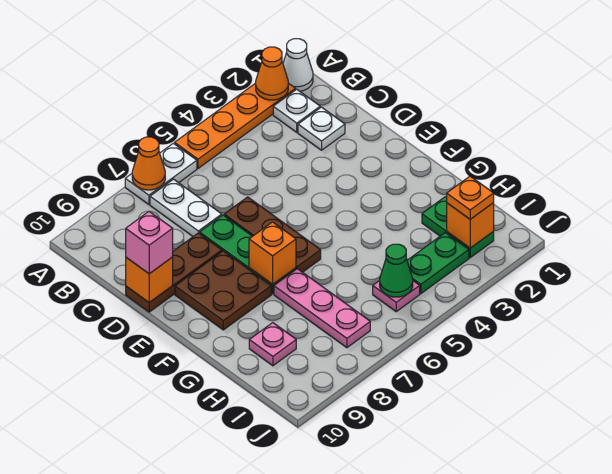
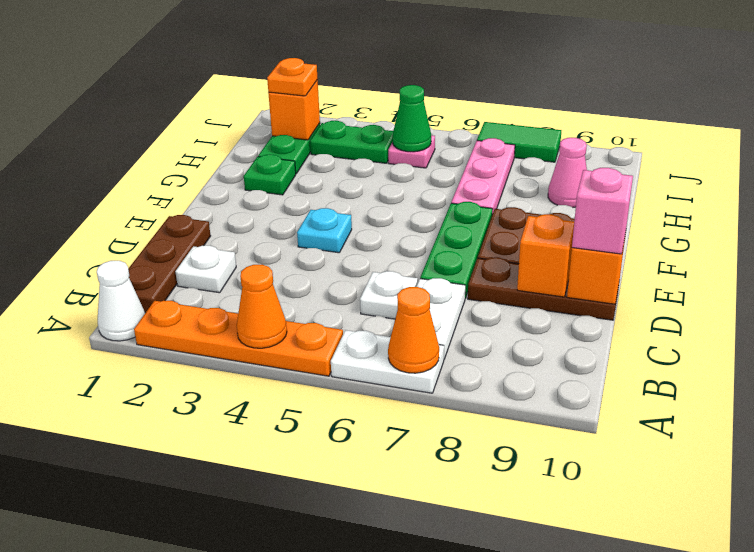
orange 1x1 cone [256,47,288,100] -> orange 1x1 cone moved to [237,265,287,348]
white 1x1 plate [273,89,320,132] -> white 1x1 plate moved to [360,271,418,319]
brown 1x3 plate [224,197,321,272] -> brown 1x3 plate moved to [128,215,211,313]
none -> cyan 1x1 plate [297,208,352,253]
orange 1x1 brick [249,222,296,284] -> orange 1x1 brick moved to [517,214,574,297]
none -> green 1x1 plate [244,155,296,195]
pink 1x1 plate [249,323,296,366] -> pink 1x1 cone [548,138,587,207]
none -> green 1x2 tile [477,122,561,162]

